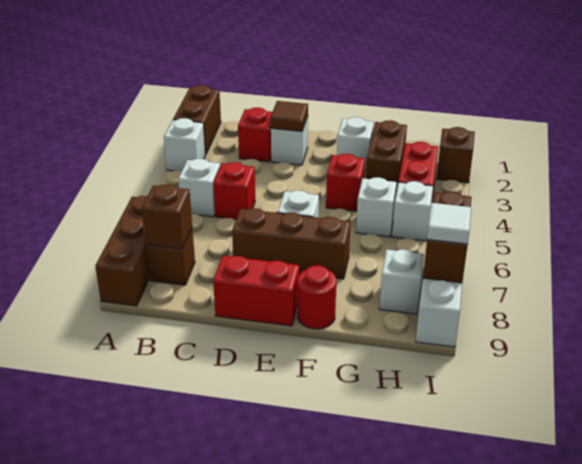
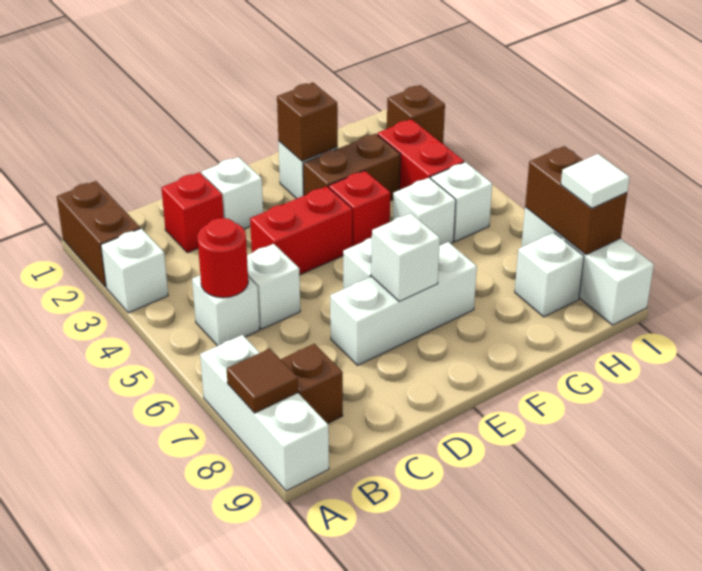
brown 1x3 brick [95,196,150,306] -> white 1x3 brick [200,335,329,491]
brown 1x1 brick [142,184,192,249] -> brown 1x1 brick moved to [277,83,338,161]
red 1x1 brick [213,162,255,219] -> white 1x1 brick [247,244,300,329]
brown 1x1 tile [271,101,308,131] -> brown 1x1 tile moved to [227,349,298,413]
brown 1x3 brick [232,208,350,279] -> white 1x3 brick [330,242,477,365]
red 1x2 brick [213,256,299,326] -> red 1x2 brick moved to [250,186,352,275]
none -> white 1x1 brick [371,213,440,302]
red 1x1 round brick [297,265,336,329] -> red 1x1 round brick moved to [197,218,248,298]
brown 1x2 brick [366,120,407,193] -> brown 1x2 brick turned to [303,134,401,201]

